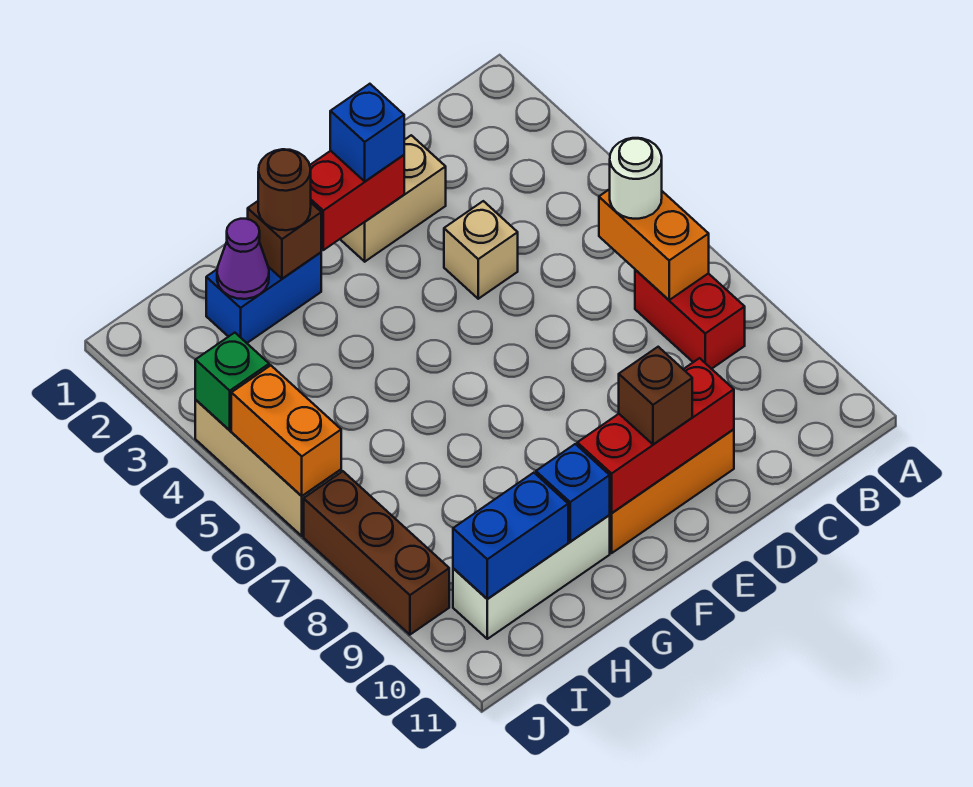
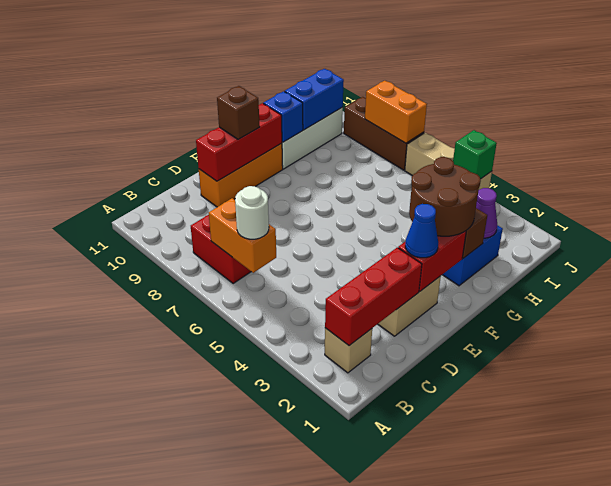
none -> red 1x3 brick [325,247,422,346]
tan 1x1 brick [444,201,518,299] -> tan 1x1 brick moved to [325,328,372,373]
blue 1x1 brick [330,84,404,181] -> blue 1x1 cone [405,204,438,258]
brown 1x1 round brick [258,149,311,230] -> brown 2x2 round brick [409,157,481,236]
orange 1x2 brick [231,365,341,496] -> orange 1x2 brick moved to [365,81,427,143]

